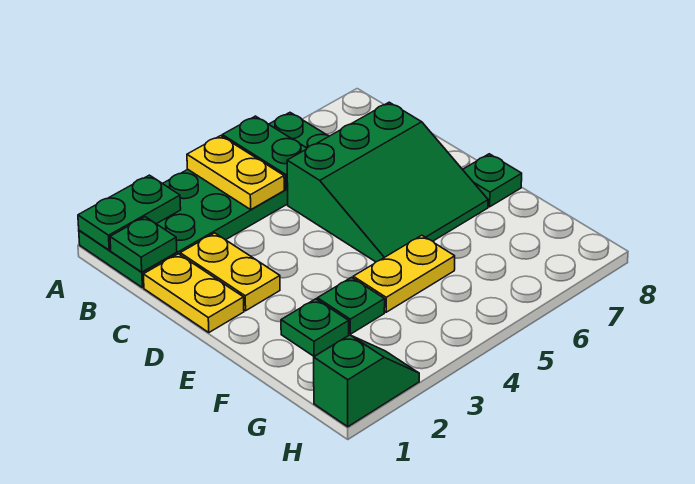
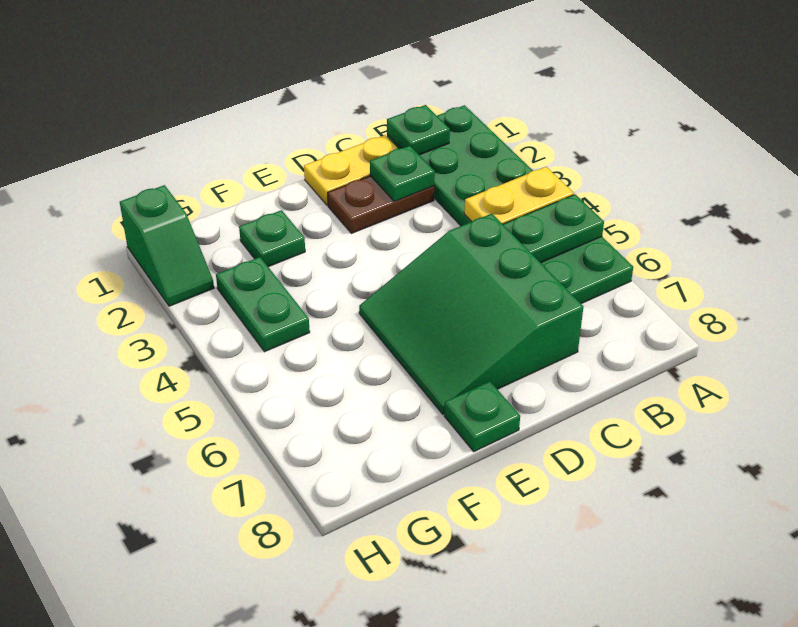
green 1x2 plate [78,175,181,250] -> green 1x2 plate moved to [216,257,310,352]
yellow 1x2 plate [180,233,280,311] -> brown 1x2 plate [328,176,434,233]
green 1x1 plate [317,277,385,334] -> green 1x1 plate moved to [370,146,435,201]
yellow 1x2 plate [353,235,455,312] -> none

